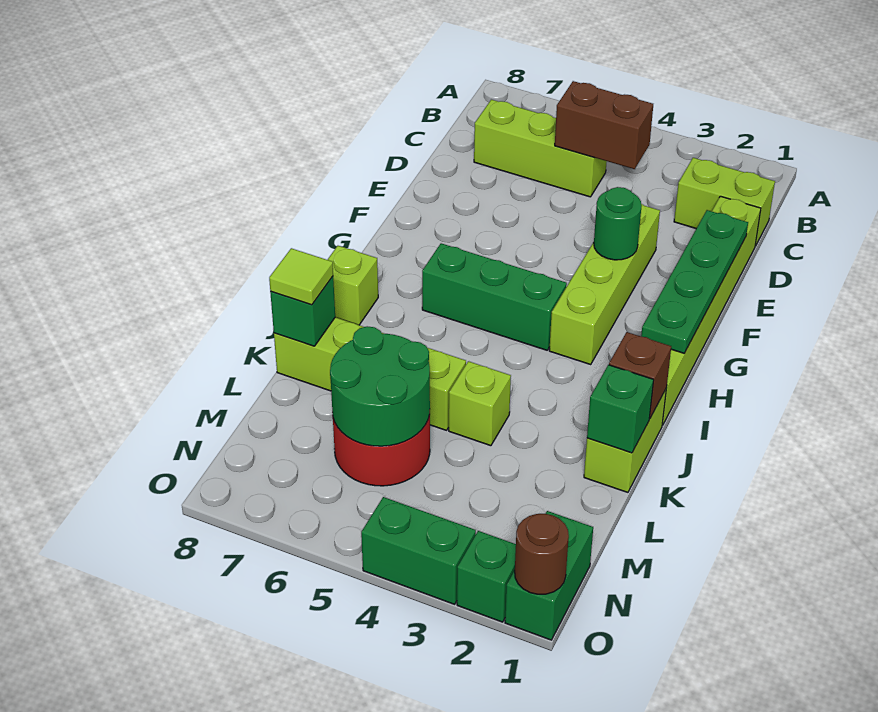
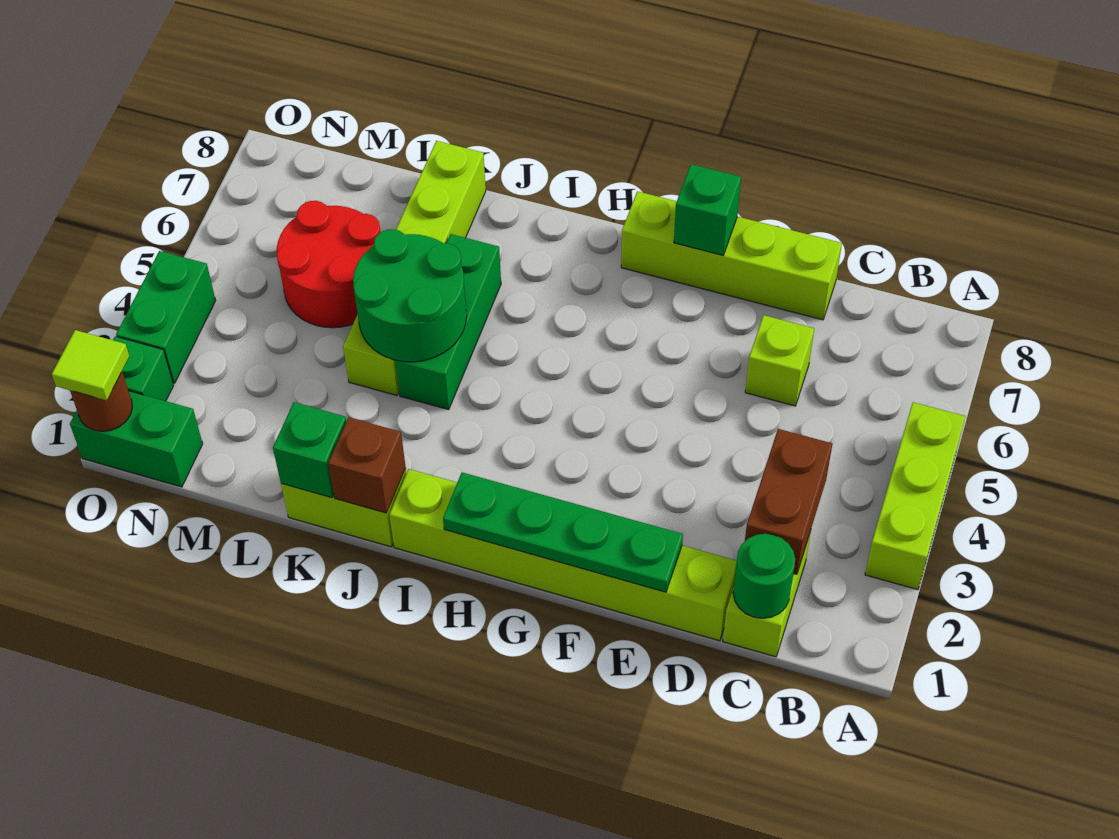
brown 1x2 brick [555,81,653,169] -> brown 1x2 brick moved to [745,429,832,574]
lime 1x3 brick [474,100,607,197] -> lime 1x3 brick moved to [865,402,966,590]
lime 1x4 brick [549,204,660,364] -> lime 1x4 brick moved to [621,191,842,320]
green 1x1 round brick [594,187,642,260] -> green 1x1 round brick moved to [733,534,795,618]
green 1x3 brick [422,243,567,350] -> green 1x3 brick moved to [395,234,501,410]
lime 1x1 brick [327,246,378,325] -> lime 1x1 brick moved to [745,315,814,406]
green 1x1 brick [270,276,335,346] -> green 1x1 brick moved to [674,164,741,256]
lime 1x1 tile [269,248,333,305] -> lime 1x1 tile moved to [52,330,129,401]
green 2x2 round brick [330,326,430,446] -> green 2x2 round brick moved to [353,229,467,362]

